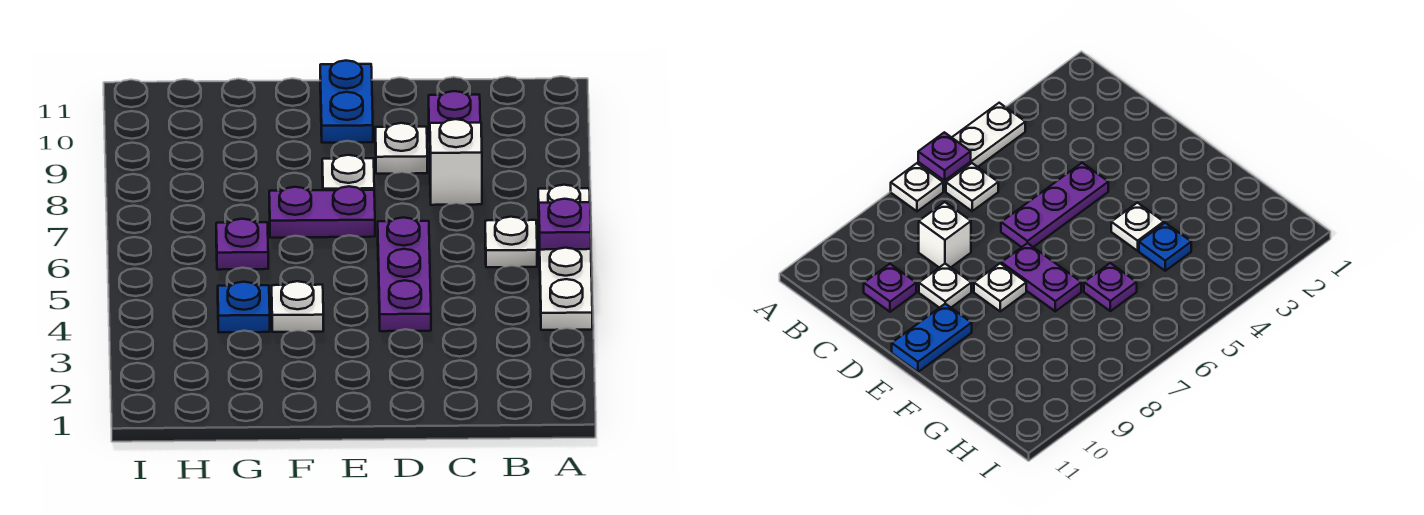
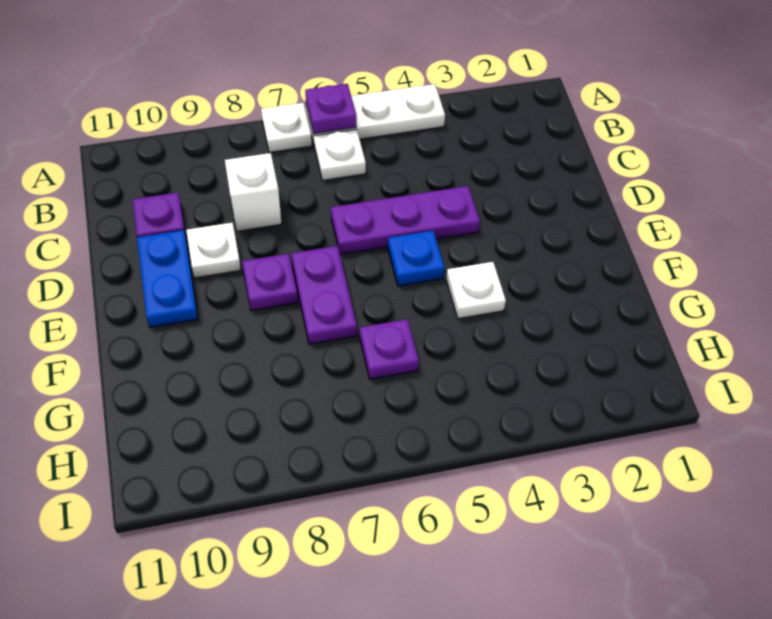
white 1x1 plate [322,155,374,190] -> purple 1x1 plate [242,254,298,310]
blue 1x2 plate [320,61,373,143] -> blue 1x2 plate turned to [137,230,198,327]
blue 1x1 plate [218,282,270,332] -> blue 1x1 plate moved to [388,231,445,286]

